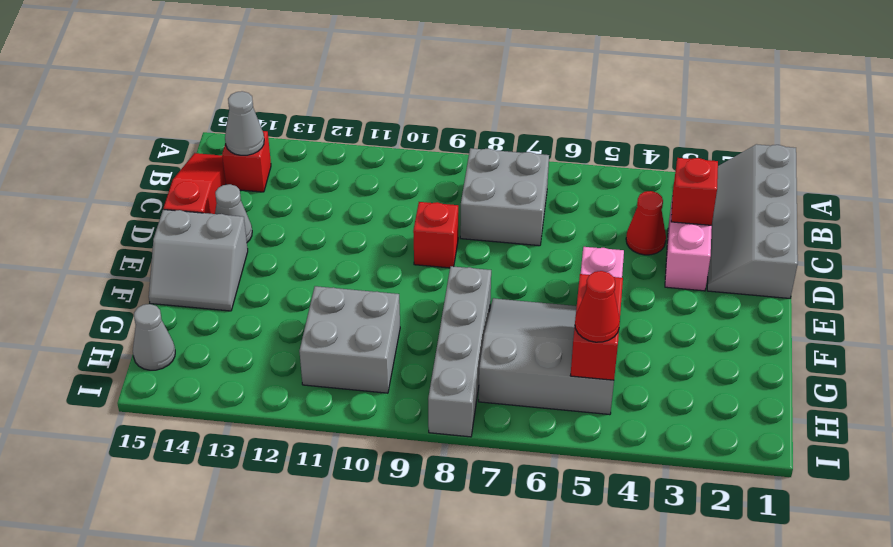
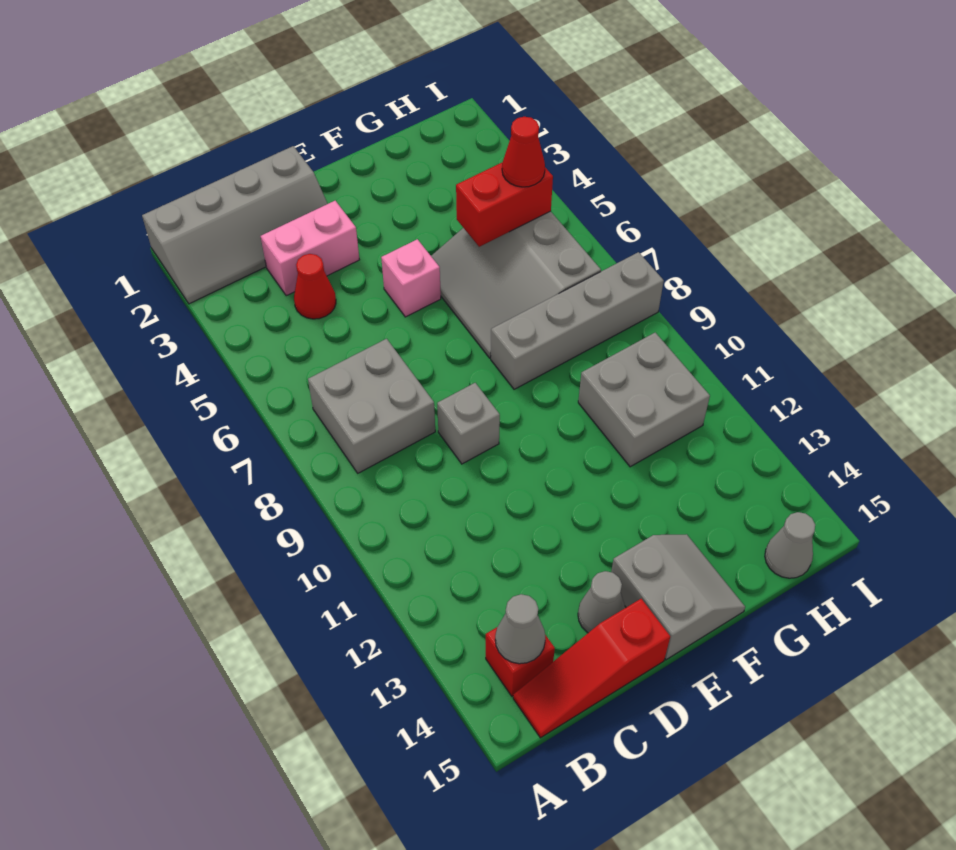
red 1x1 brick [671,158,718,225] -> none
red 1x1 brick [413,202,458,268] -> grey 1x1 brick [437,383,500,464]

